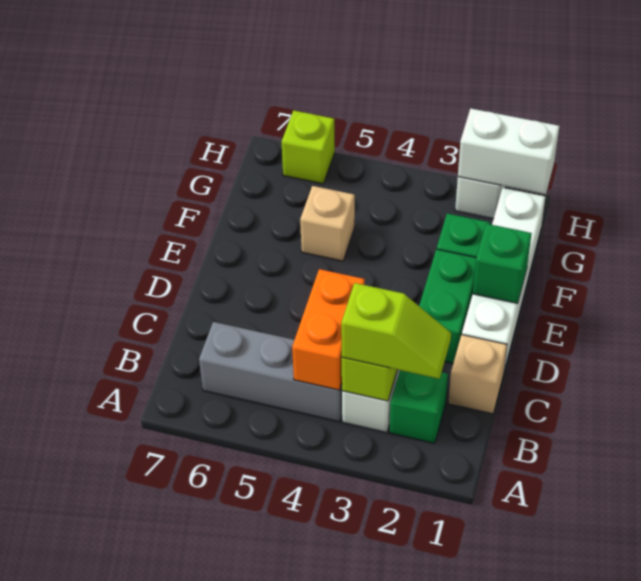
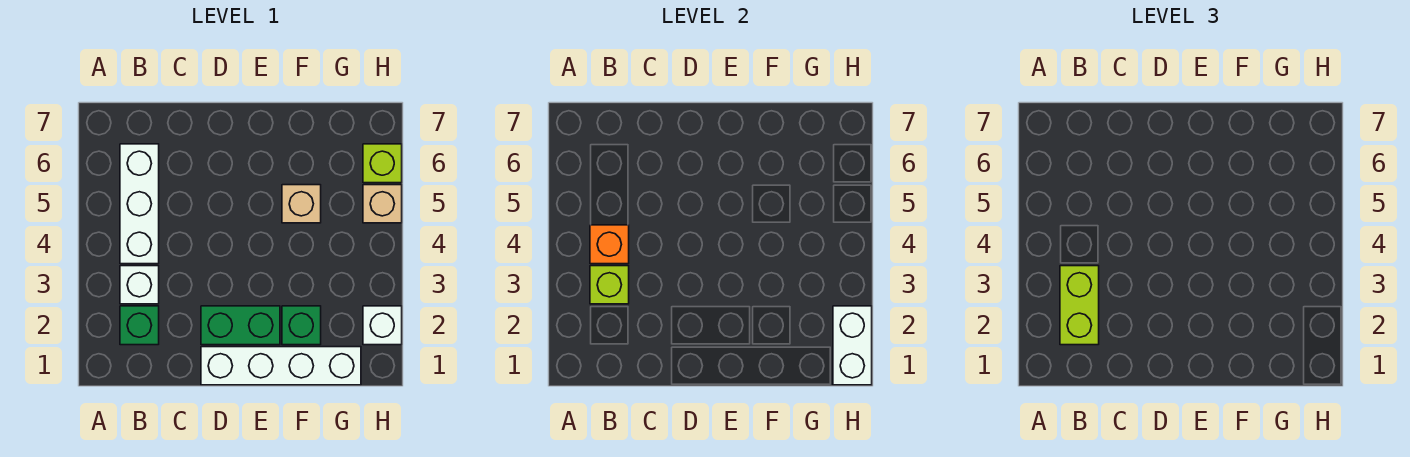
lime 1x2 slope [341,283,451,379] -> lime 1x2 brick [1060,266,1099,345]
grey 1x3 brick [199,322,342,422] -> white 1x3 brick [120,144,159,264]
orange 1x2 brick [292,269,365,390] -> orange 1x1 brick [590,225,629,264]
tan 1x1 brick [448,335,507,414] -> tan 1x1 brick moved to [363,185,402,223]
green 1x1 brick [473,224,532,303] -> none

